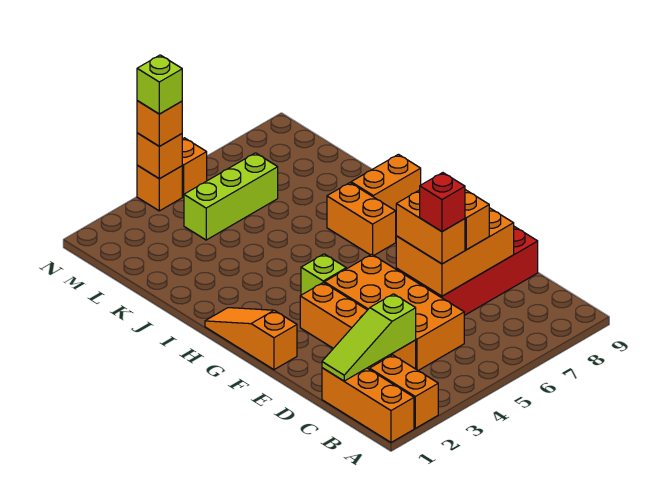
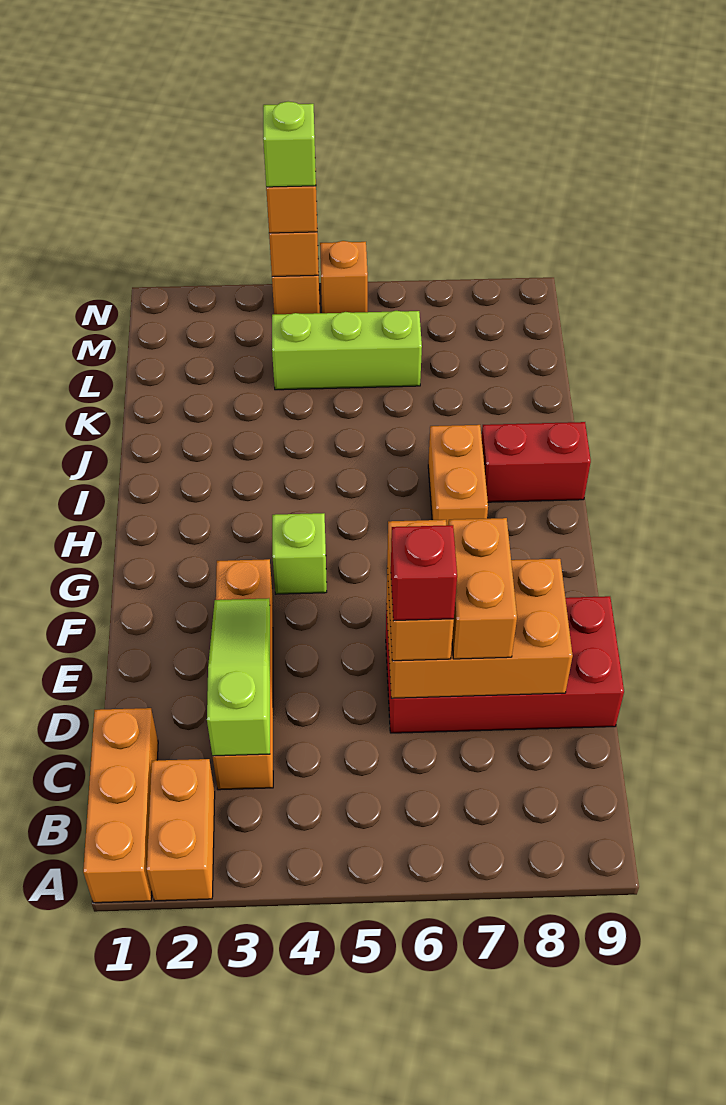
lime 1x3 slope [322,294,416,381] -> lime 1x3 slope turned to [207,598,270,756]
orange 2x4 brick [324,254,464,370] -> none
orange 1x3 slope [205,308,297,370] -> none
orange 1x2 brick [351,154,421,211] -> red 1x2 brick [482,422,591,502]

